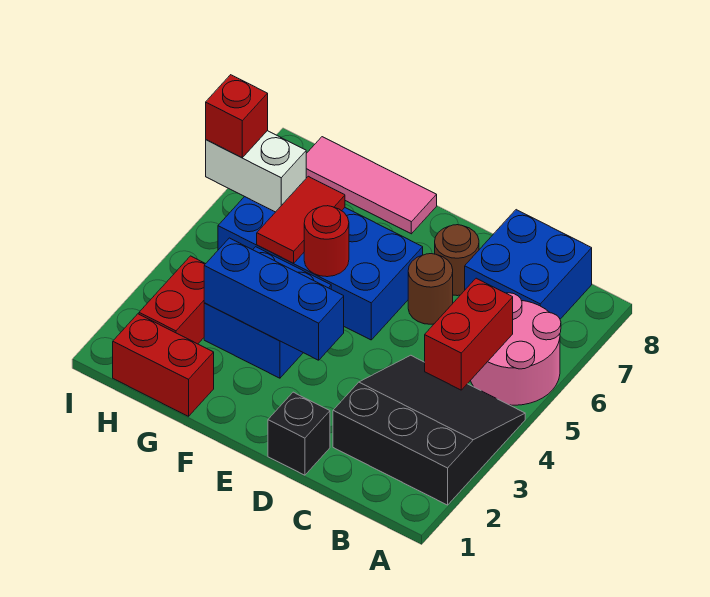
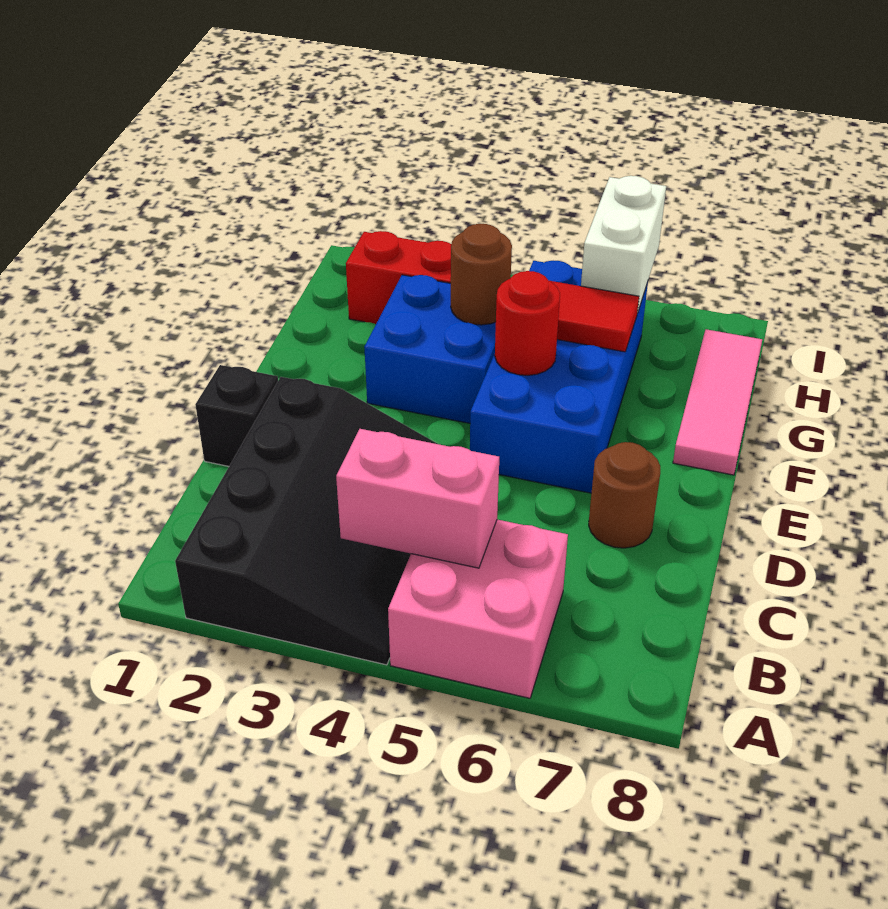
black 3x3 slope [333,355,525,505] -> black 3x4 slope [175,377,437,665]
pink 2x2 round brick [470,293,561,405] -> pink 2x2 brick [388,520,568,698]
red 1x2 brick [425,278,513,390] -> pink 1x2 brick [336,429,499,568]
blue 2x2 brick [465,210,592,319] -> none
brown 1x1 round brick [408,254,453,324] -> brown 1x1 round brick moved to [451,224,512,325]
blue 1x3 brick [204,238,344,360] -> none
red 1x2 brick [113,314,214,416] -> none
red 1x1 brick [206,75,268,158] -> none

